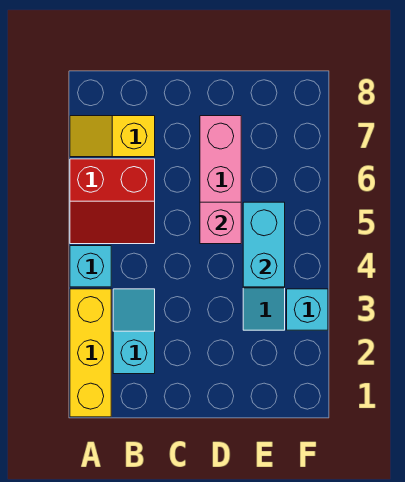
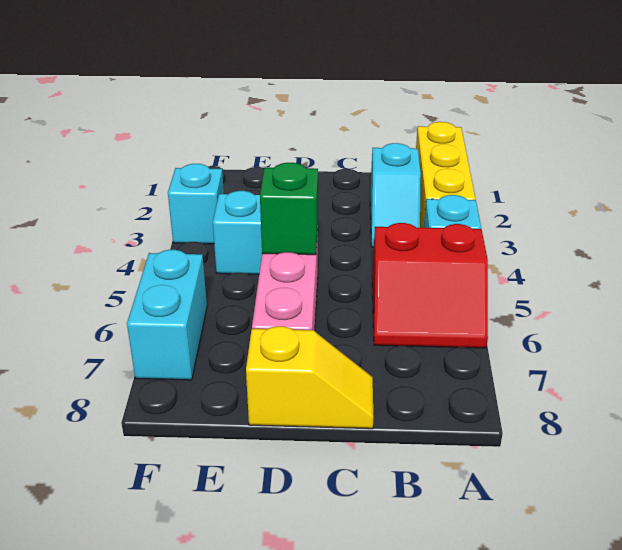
red 2x2 slope [70,159,155,244] -> red 2x2 slope turned to [372,223,488,348]
yellow 1x2 slope [70,116,155,157] -> yellow 1x2 slope moved to [246,326,373,429]
pink 1x1 brick [200,202,241,244] -> green 1x1 brick [260,163,318,255]
cyan 1x2 brick [243,202,285,287] -> cyan 1x2 brick moved to [127,250,207,380]

